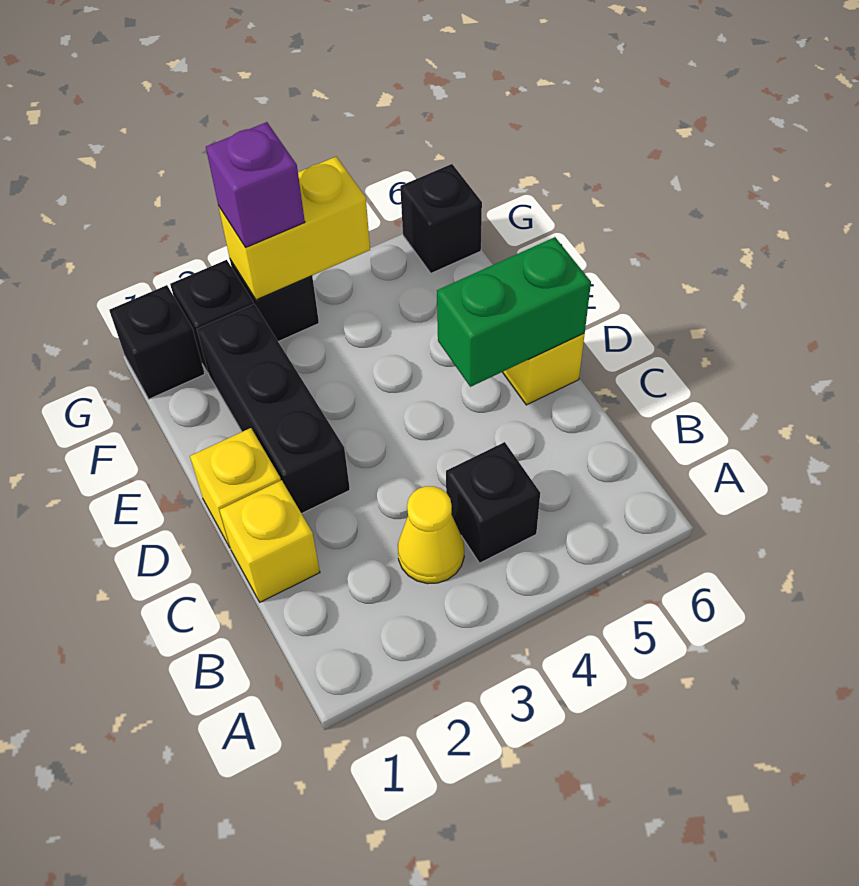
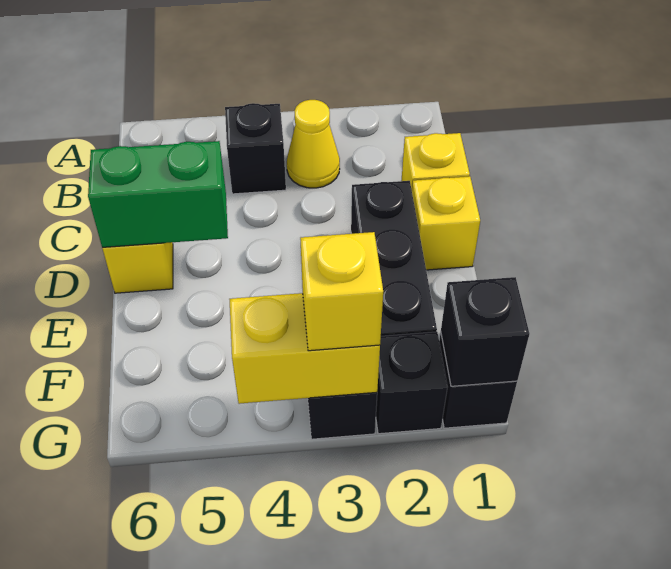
purple 1x1 brick [206,122,305,248] -> yellow 1x1 brick [300,232,383,351]
black 1x1 brick [400,164,482,273] -> black 1x1 brick moved to [441,277,530,386]

